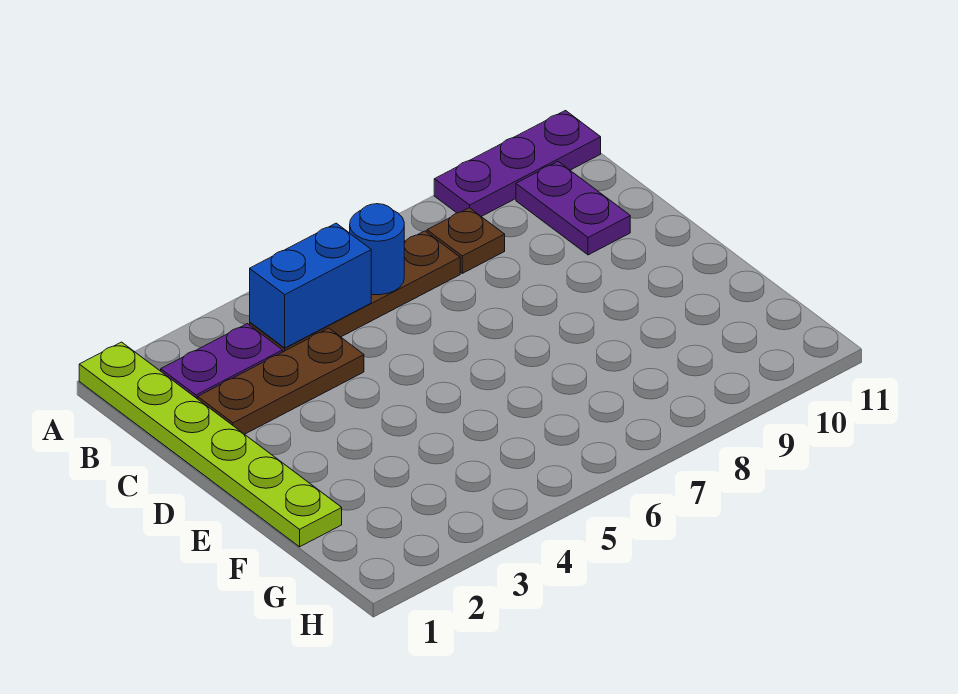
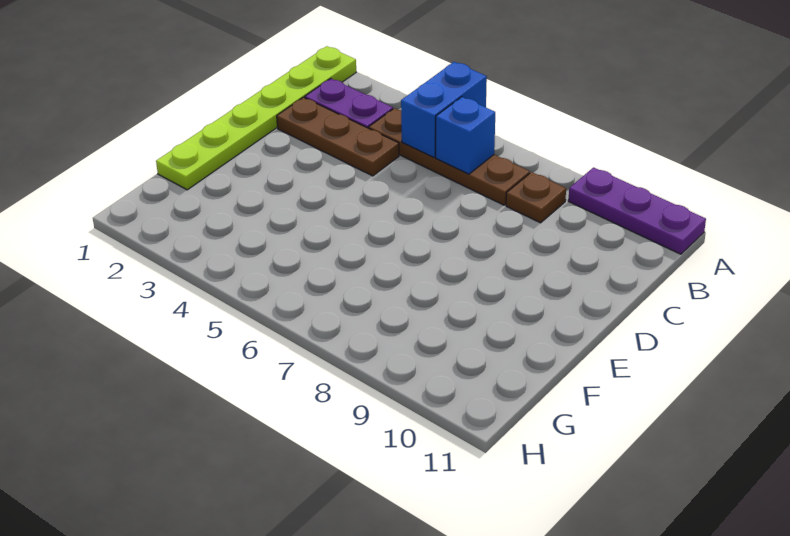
blue 1x2 brick [250,223,371,348] -> blue 1x2 brick turned to [401,62,487,158]
blue 1x1 round brick [350,204,404,295] -> blue 1x1 brick [436,97,495,174]
purple 1x2 plate [516,162,630,255] -> none

